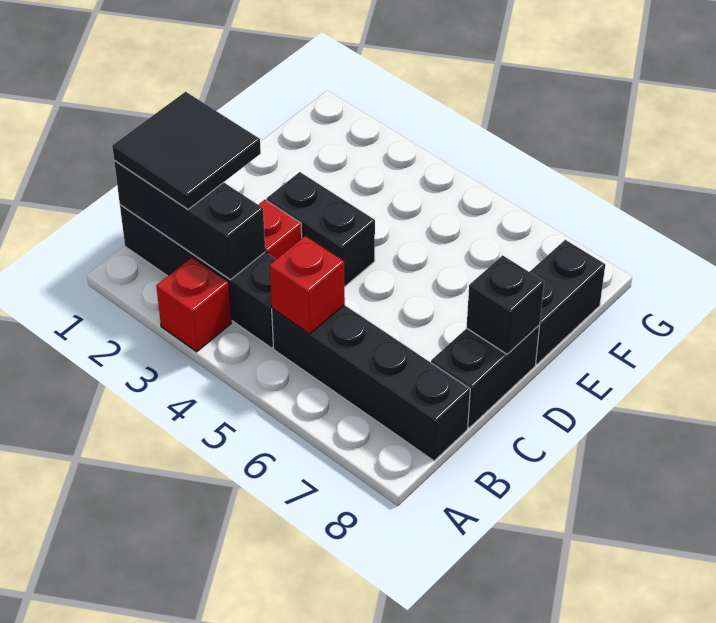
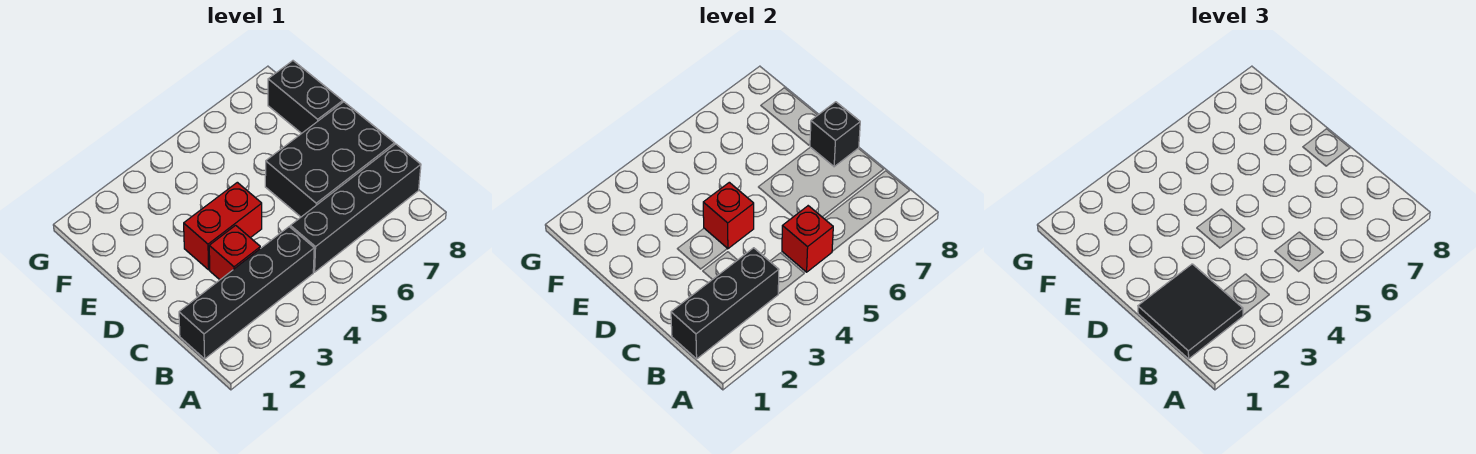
red 1x1 brick [156,257,232,352] -> red 1x1 brick moved to [703,182,754,249]
black 1x2 brick [431,325,540,428] -> black 2x3 brick [265,102,394,217]
black 1x2 brick [267,172,375,287] -> red 1x2 brick [184,182,262,270]

